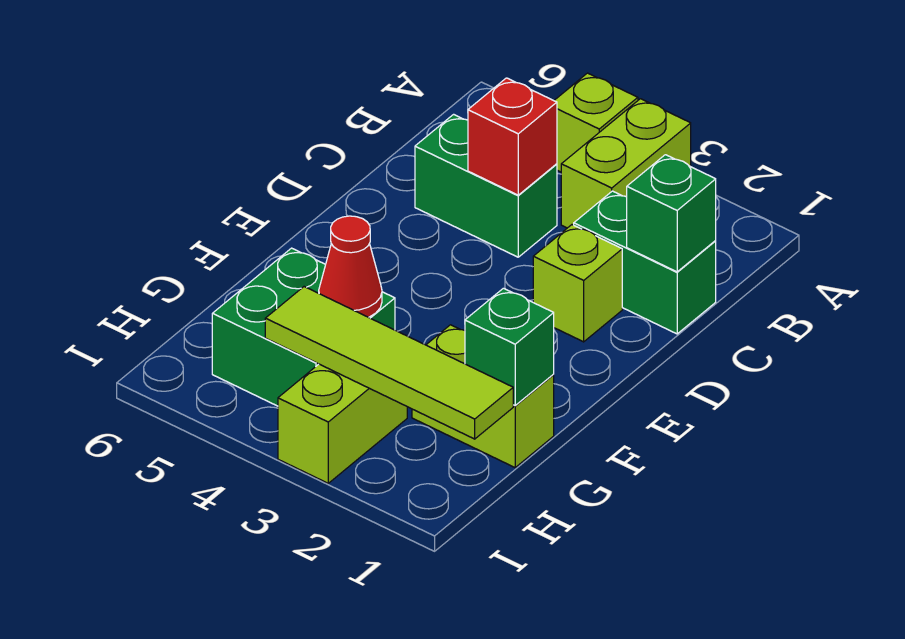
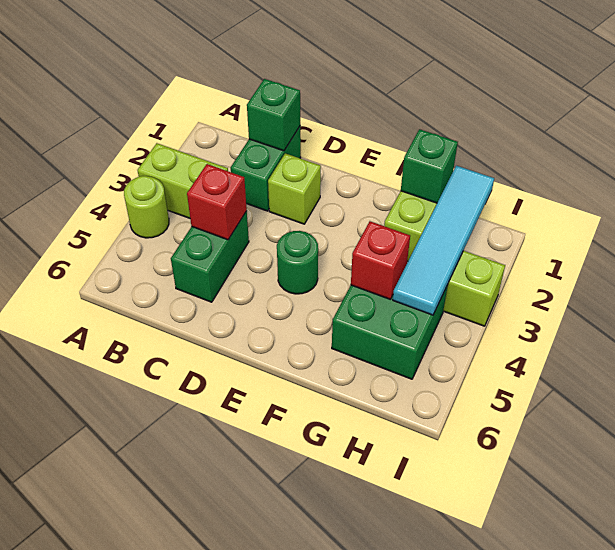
lime 1x1 brick [554,73,638,172] -> lime 1x1 round brick [124,176,169,238]
none -> green 1x1 round brick [277,231,318,294]
red 1x1 cone [319,216,382,317] -> red 1x1 brick [351,221,410,299]
lime 1x4 tile [265,287,513,439] -> cyan 1x4 tile [393,166,494,315]

